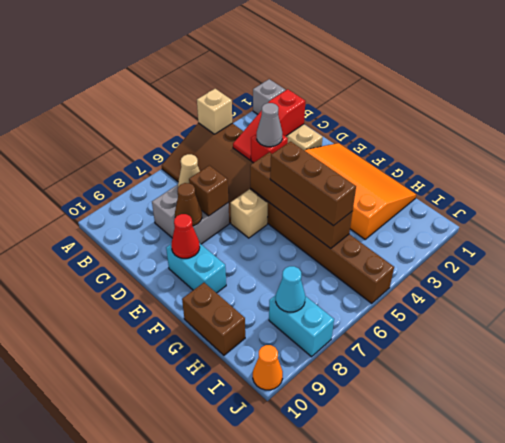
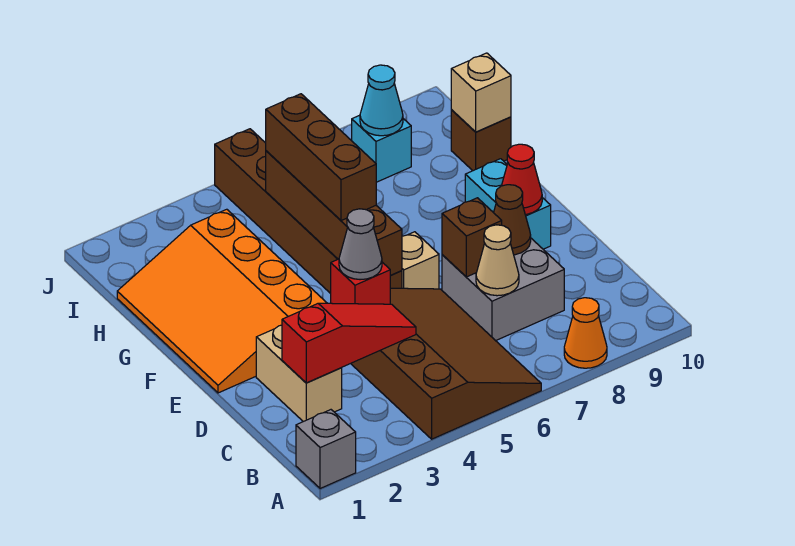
tan 1x1 brick [197,89,232,134] -> tan 1x1 brick moved to [451,53,511,132]
brown 1x2 brick [182,283,245,355] -> brown 1x1 brick [451,110,511,171]
cyan 1x2 brick [269,295,334,357] -> cyan 1x1 brick [352,115,411,182]
orange 1x1 cone [253,345,283,390] -> orange 1x1 cone moved to [564,298,607,368]

